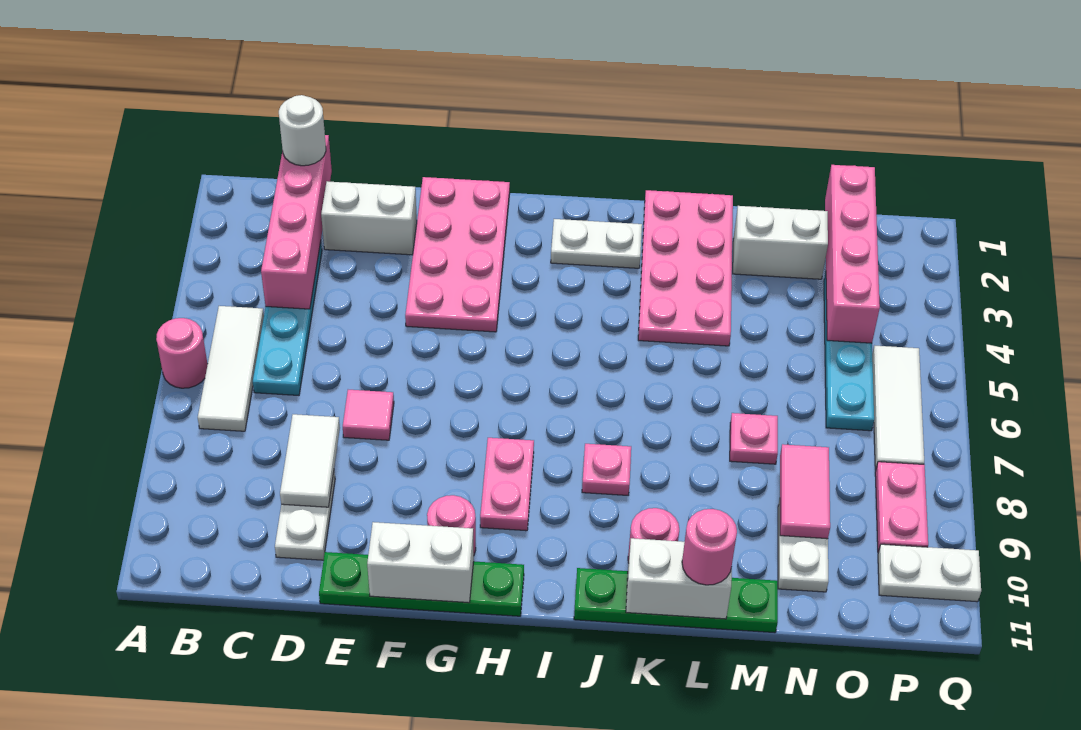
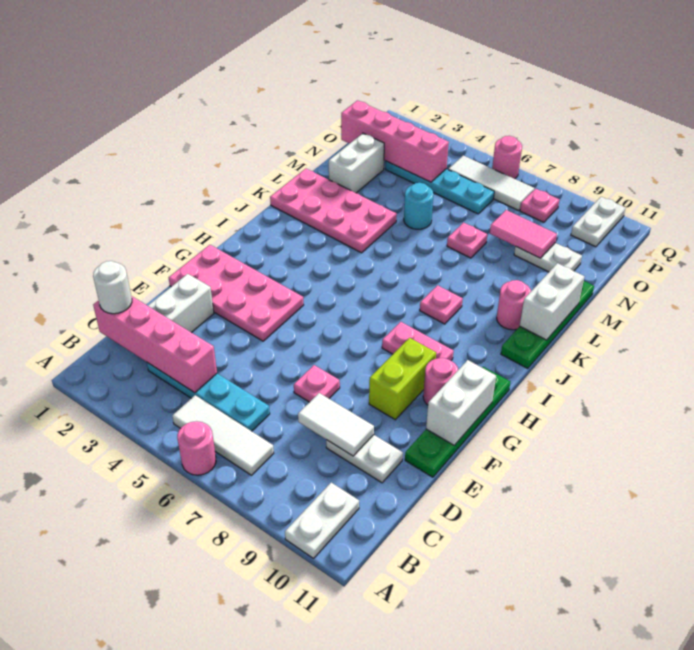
pink 1x1 tile [343,390,394,440] -> pink 1x1 plate [294,365,340,402]
none -> lime 1x2 brick [369,338,436,420]
white 1x2 plate [551,219,642,268] -> white 1x2 plate moved to [285,483,359,558]
pink 1x1 round brick [682,509,737,585] -> pink 1x1 round brick moved to [492,136,522,179]
none -> cyan 1x1 round brick [404,183,434,229]
pink 1x2 plate [875,462,928,552] -> pink 1x1 plate [520,189,559,222]

